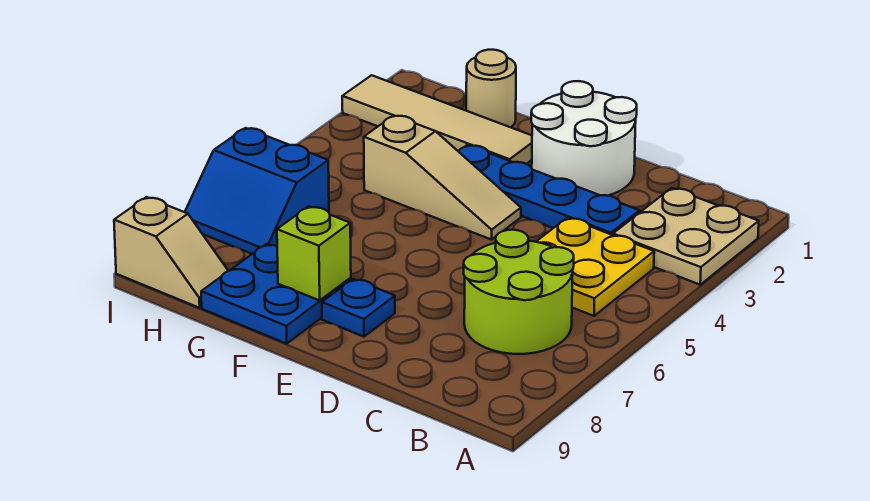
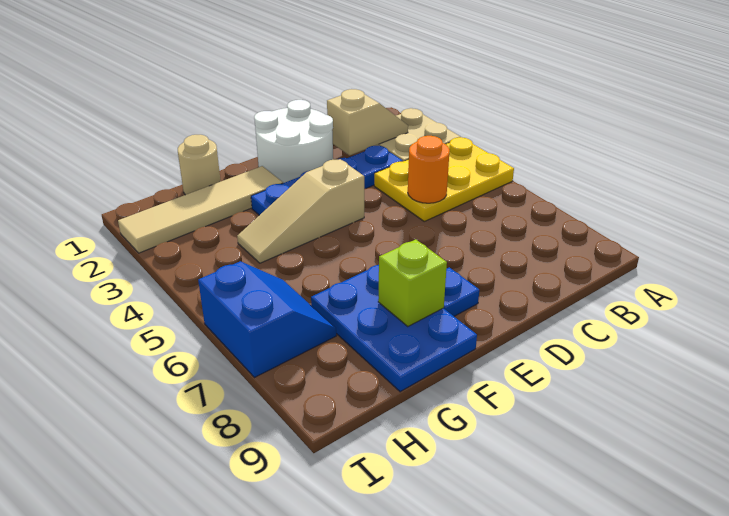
yellow 2x2 plate [536,218,654,316] -> yellow 2x3 plate [374,137,514,221]
lime 2x2 round brick [463,230,574,354] -> none
none -> orange 1x1 round brick [408,136,450,203]
tan 1x3 slope [364,115,521,240] -> tan 1x3 slope turned to [237,159,364,263]
blue 2x2 plate [201,244,351,344] -> blue 2x3 plate [311,265,477,392]
blue 2x2 slope [185,128,329,254] -> blue 2x2 slope turned to [198,261,336,378]
tan 1x2 slope [114,197,228,308] -> tan 1x2 slope moved to [327,89,408,155]

